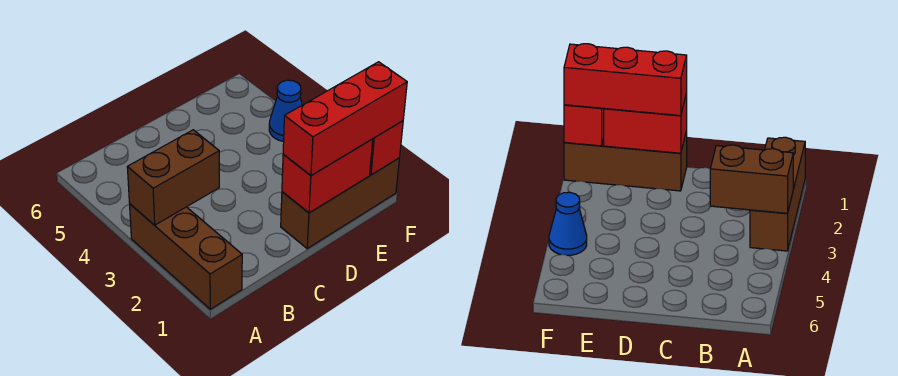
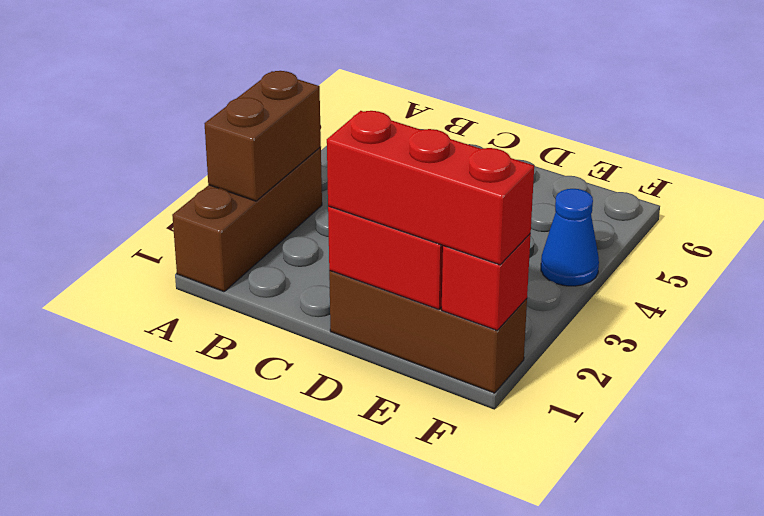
brown 1x2 brick [127,130,219,225] -> brown 1x2 brick turned to [204,71,321,201]

